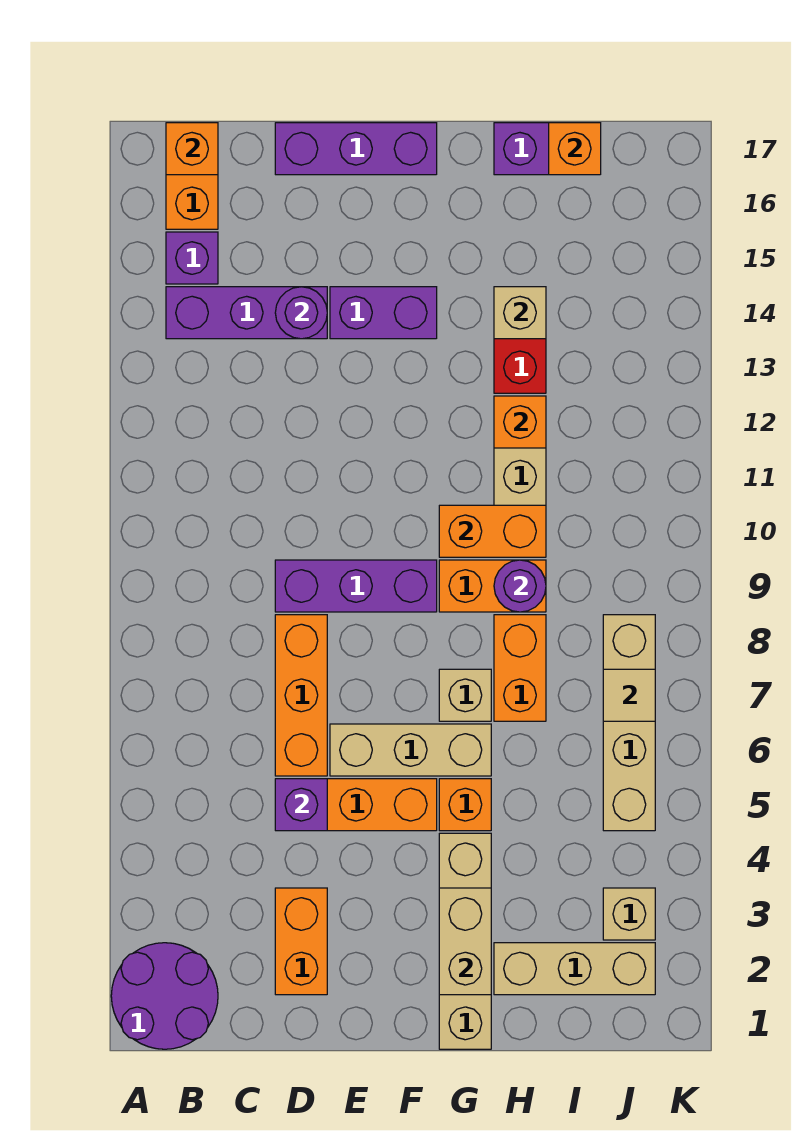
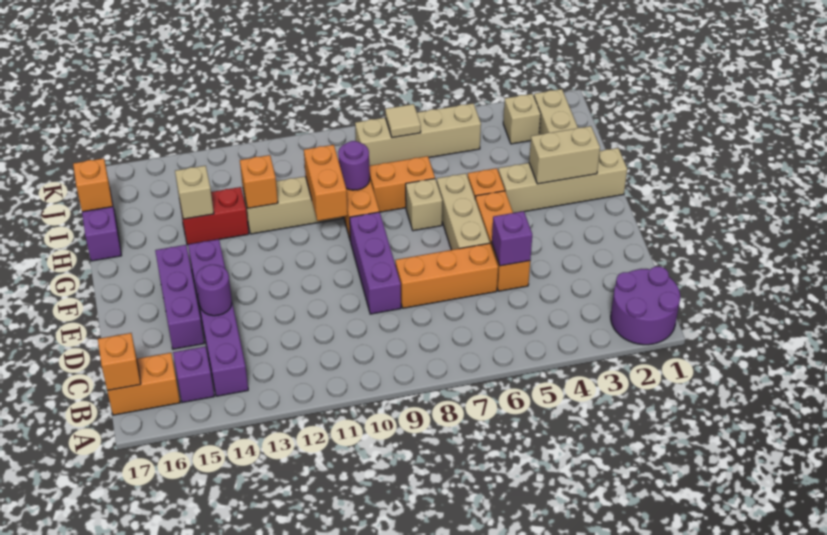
orange 1x2 brick [275,888,327,995] -> none
purple 1x3 brick [275,123,437,175] -> purple 1x3 brick moved to [155,245,204,349]

